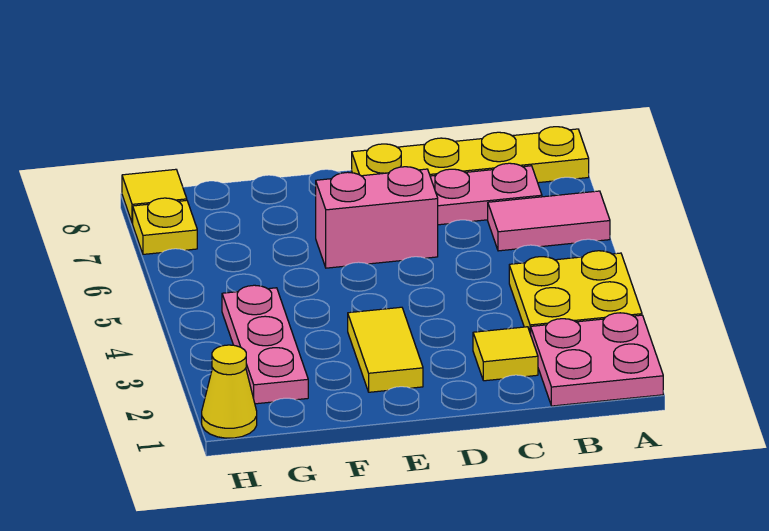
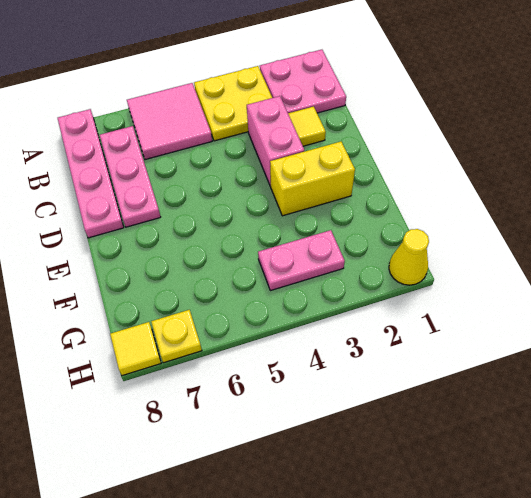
pink 1x2 tile [488,191,610,251] -> pink 2x2 tile [127,83,212,160]
yellow 1x4 plate [352,127,589,183] -> pink 1x4 plate [58,109,124,238]
pink 1x2 brick [316,167,438,268] -> pink 1x2 brick moved to [247,96,305,186]
yellow 1x2 tile [348,307,423,392] -> yellow 1x2 brick [270,142,355,216]
pink 1x3 plate [222,285,308,404] -> pink 1x2 plate [258,230,345,291]

